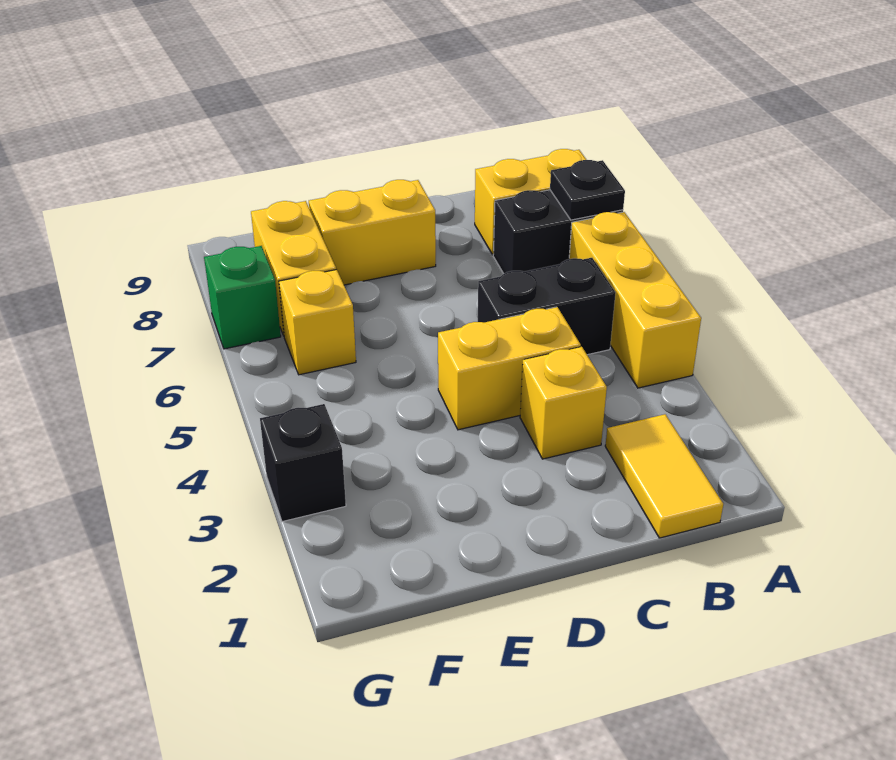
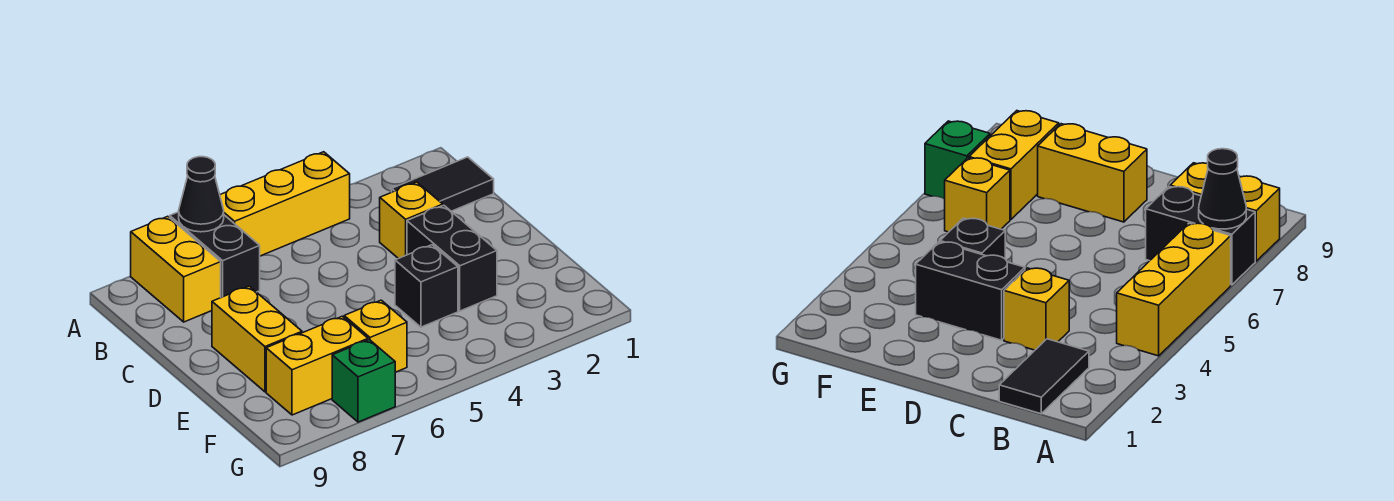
black 1x1 plate [550,160,625,220] -> black 1x1 cone [179,157,224,232]
yellow 1x2 tile [605,414,723,538] -> black 1x2 tile [392,157,494,211]
black 1x2 brick [478,258,616,355] -> black 1x2 brick moved to [407,205,497,311]
yellow 1x2 brick [438,307,581,430] -> none
black 1x1 brick [260,404,346,522] -> black 1x1 brick moved to [395,245,458,327]

